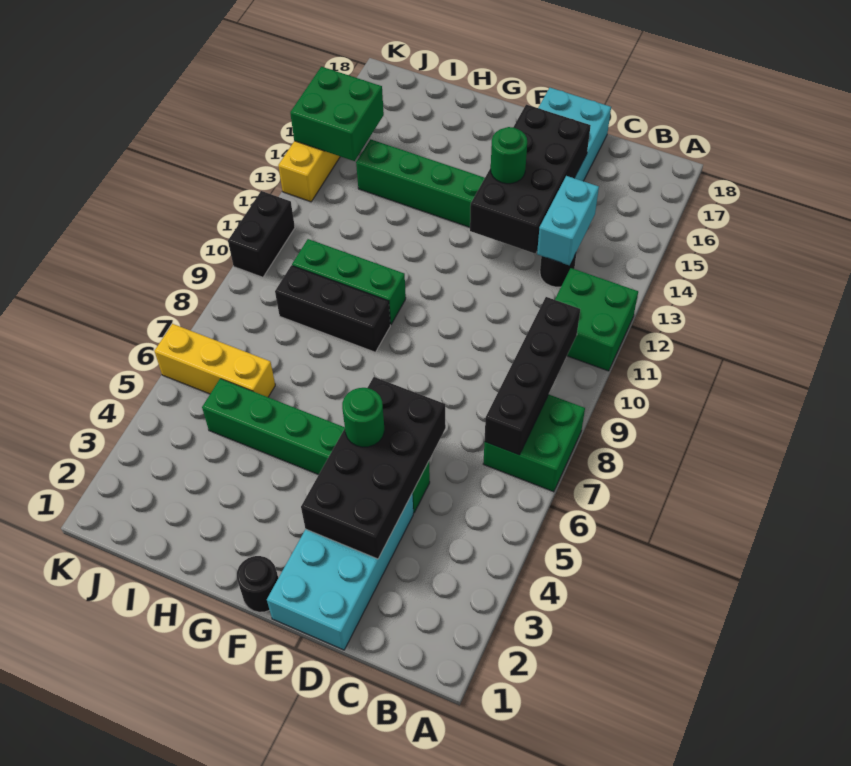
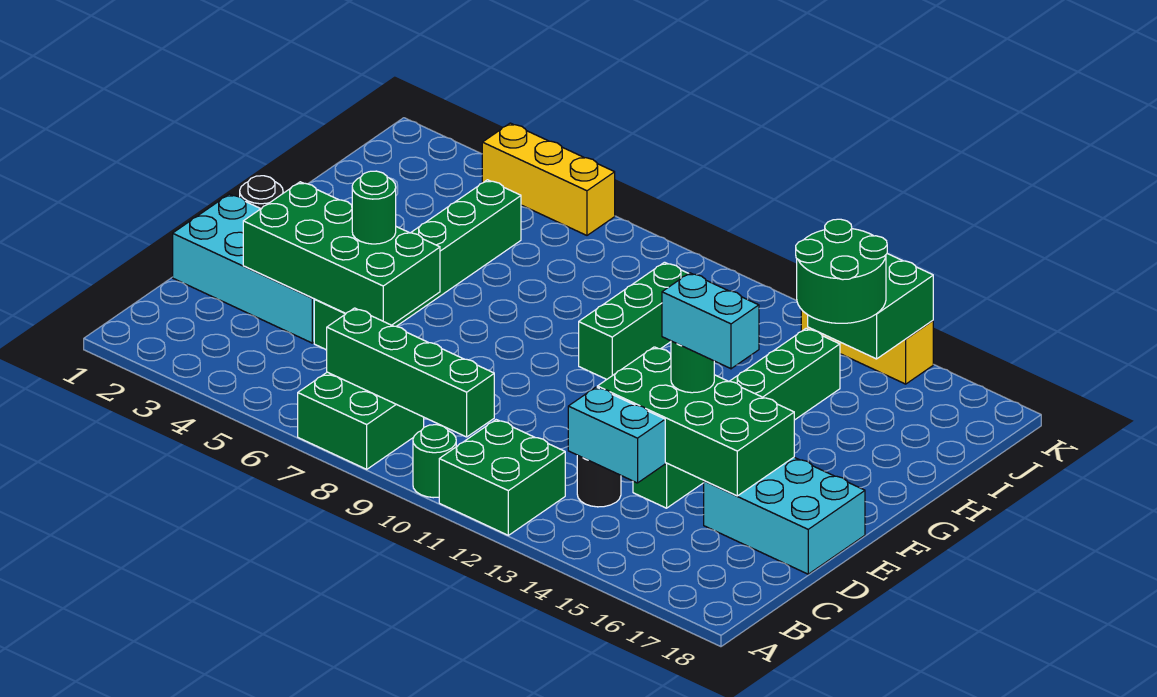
none -> green 1x1 round brick [413,425,456,498]
black 1x4 brick [484,297,580,455] -> green 1x4 brick [327,308,494,437]
black 2x4 brick [301,377,446,559] -> green 2x4 brick [243,182,440,325]
black 2x4 brick [470,105,591,253] -> green 2x4 brick [597,347,794,496]
none -> cyan 1x2 brick [662,273,759,369]
black 1x3 brick [275,265,390,352] -> none
yellow 1x3 brick [154,324,275,397] -> yellow 1x3 brick turned to [482,123,615,235]
none -> green 2x2 round brick [796,219,887,323]
black 1x2 brick [228,191,295,277] -> none

